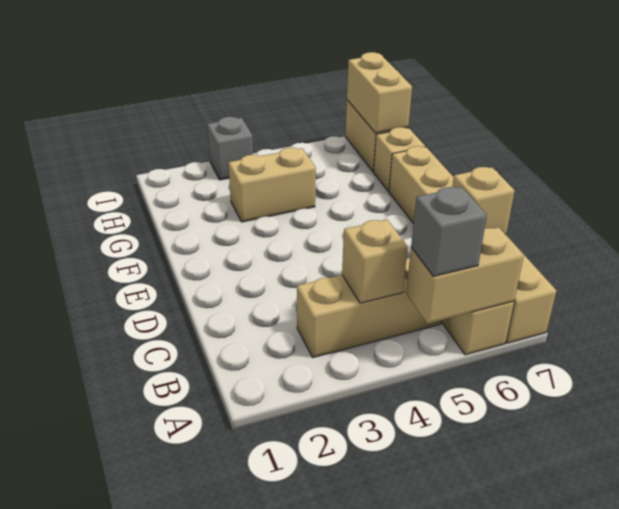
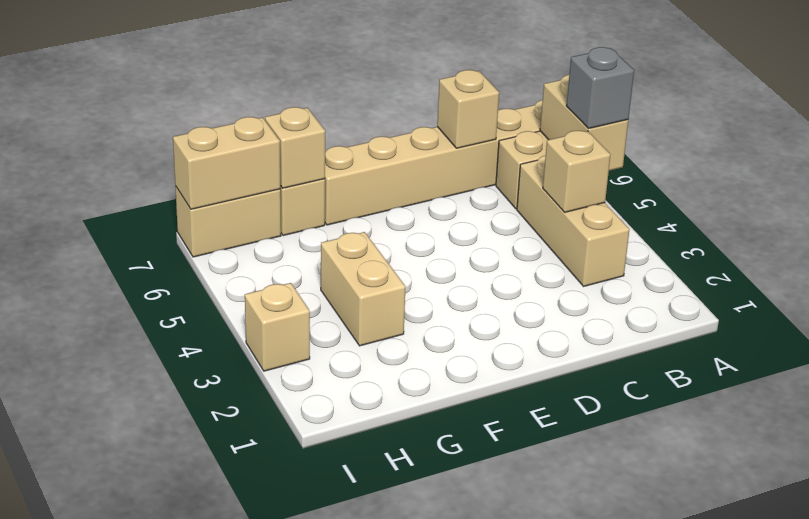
none -> tan 1x1 brick [265,107,325,188]
grey 1x1 brick [207,117,253,180] -> tan 1x1 brick [245,283,310,371]

